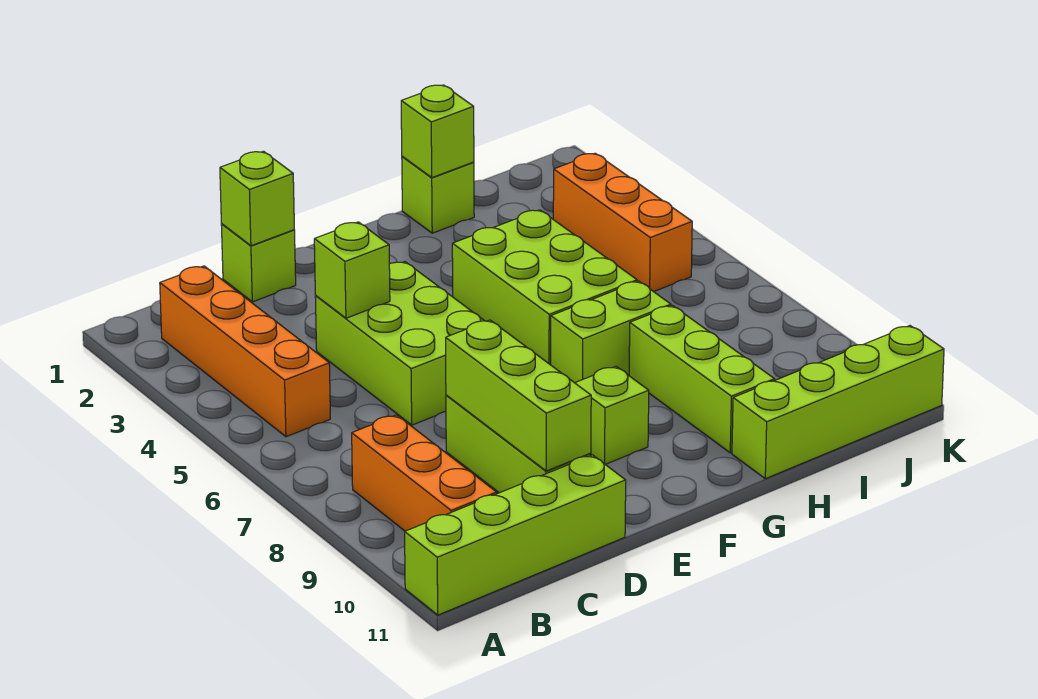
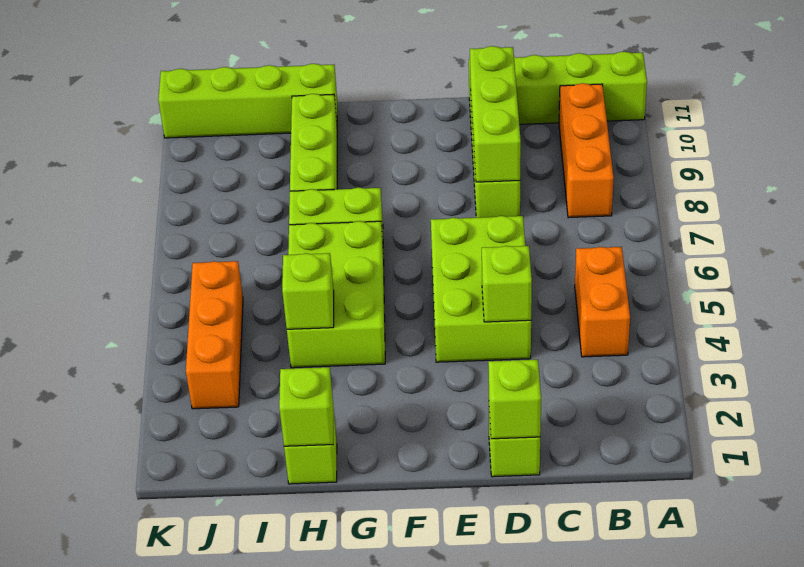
orange 1x4 brick [160,266,330,437] -> orange 1x2 brick [575,247,630,357]
lime 1x1 brick [575,366,649,464] -> lime 1x1 brick moved to [282,253,334,329]

